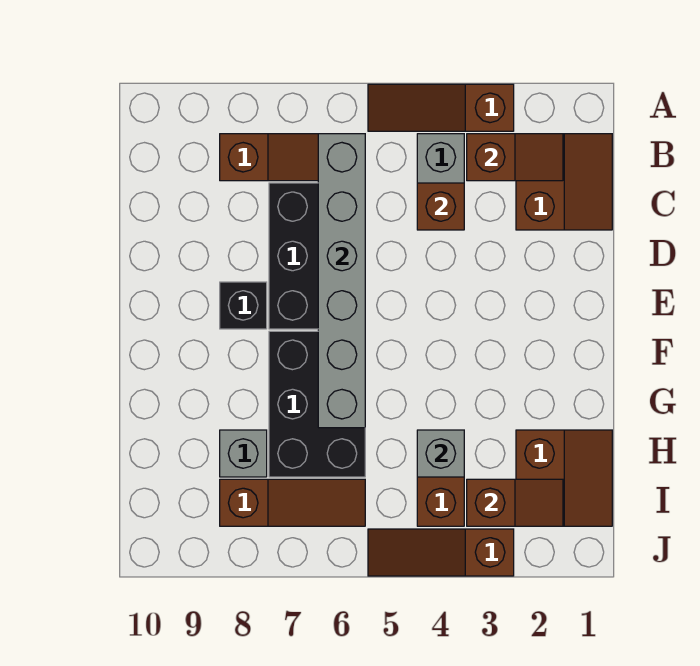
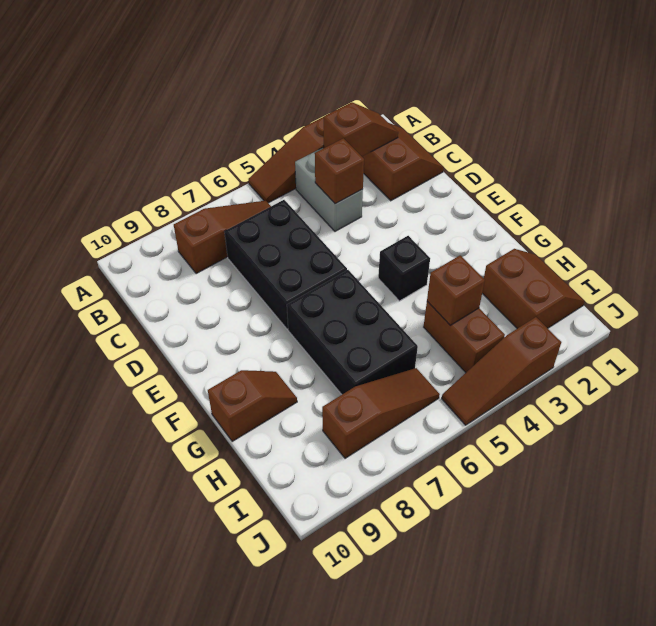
grey 1x6 brick [318,134,365,428] -> none
black 1x1 brick [220,282,267,329] -> black 1x1 brick moved to [378,236,430,301]
grey 1x1 brick [417,430,464,477] -> brown 1x1 brick [427,255,485,325]
grey 1x1 brick [220,430,267,477] -> none
brown 1x2 slope [467,479,563,526] -> brown 1x2 slope moved to [208,370,297,442]

